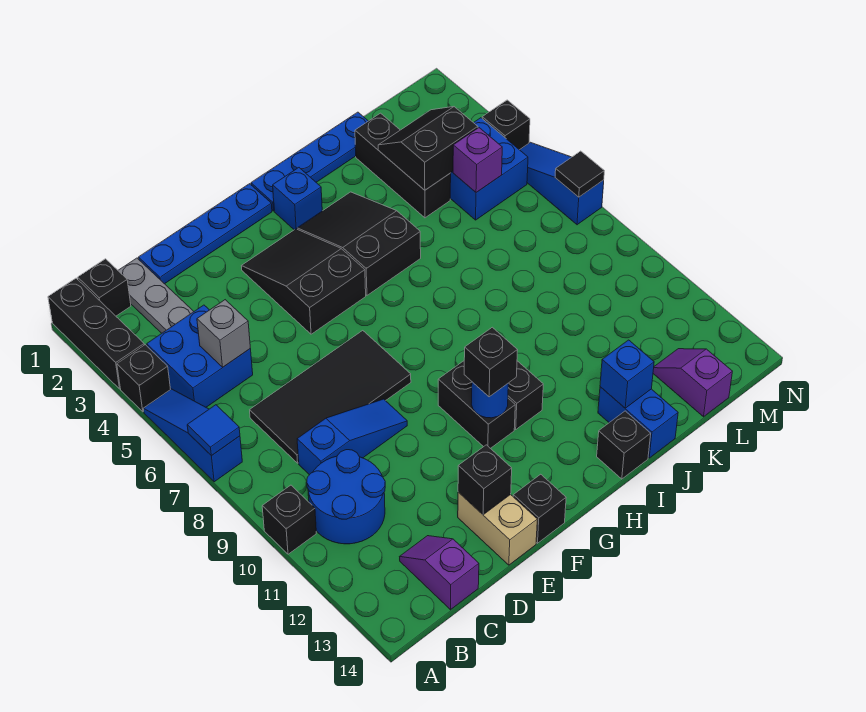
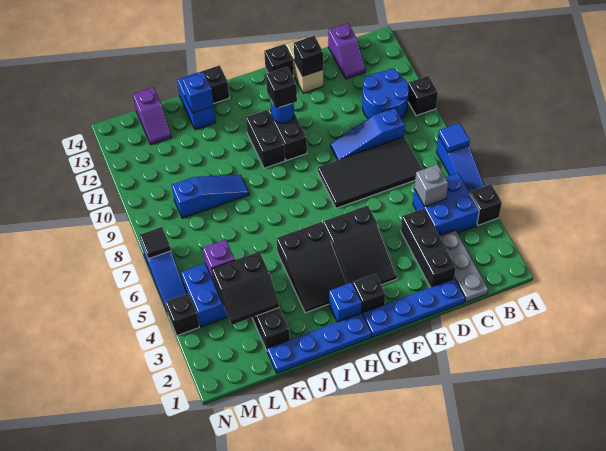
black 1x3 brick [48,278,144,389] -> black 1x3 brick moved to [401,208,456,287]
black 1x1 brick [78,259,131,316] -> black 1x1 brick moved to [353,274,385,314]
none -> blue 1x3 slope [172,175,249,218]

